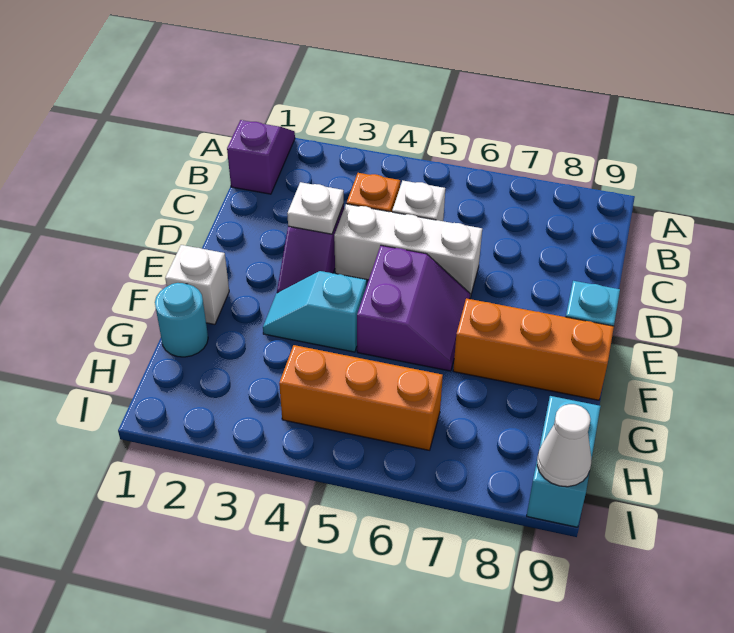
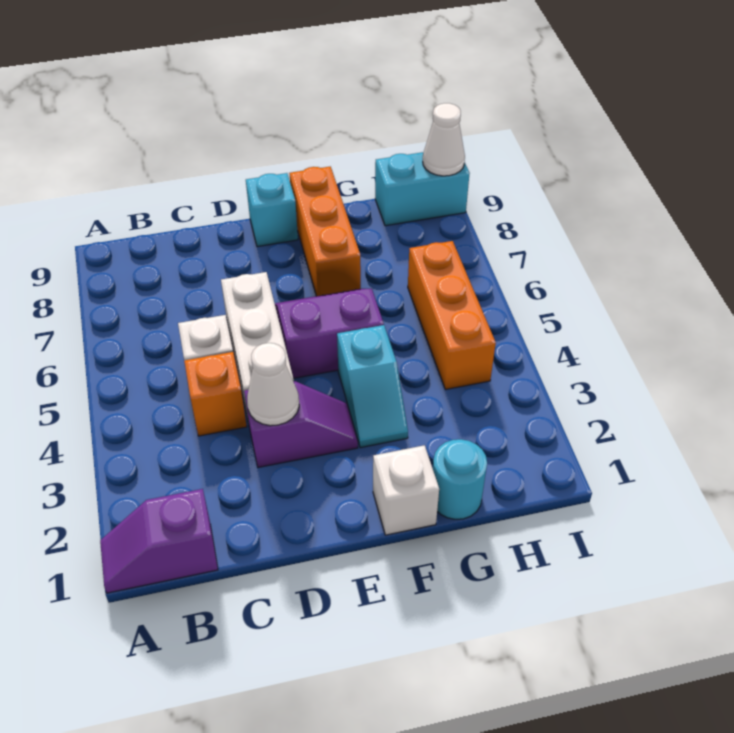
white 1x1 plate [287,182,344,234] -> white 1x1 cone [247,343,299,426]

